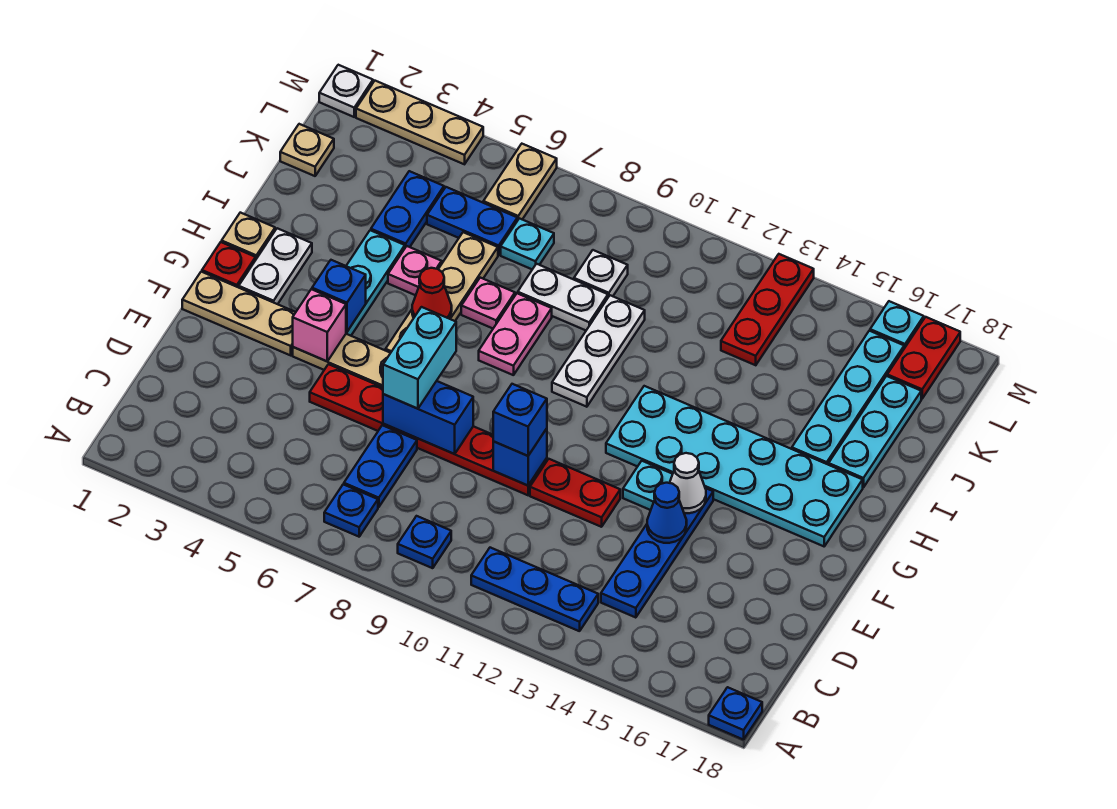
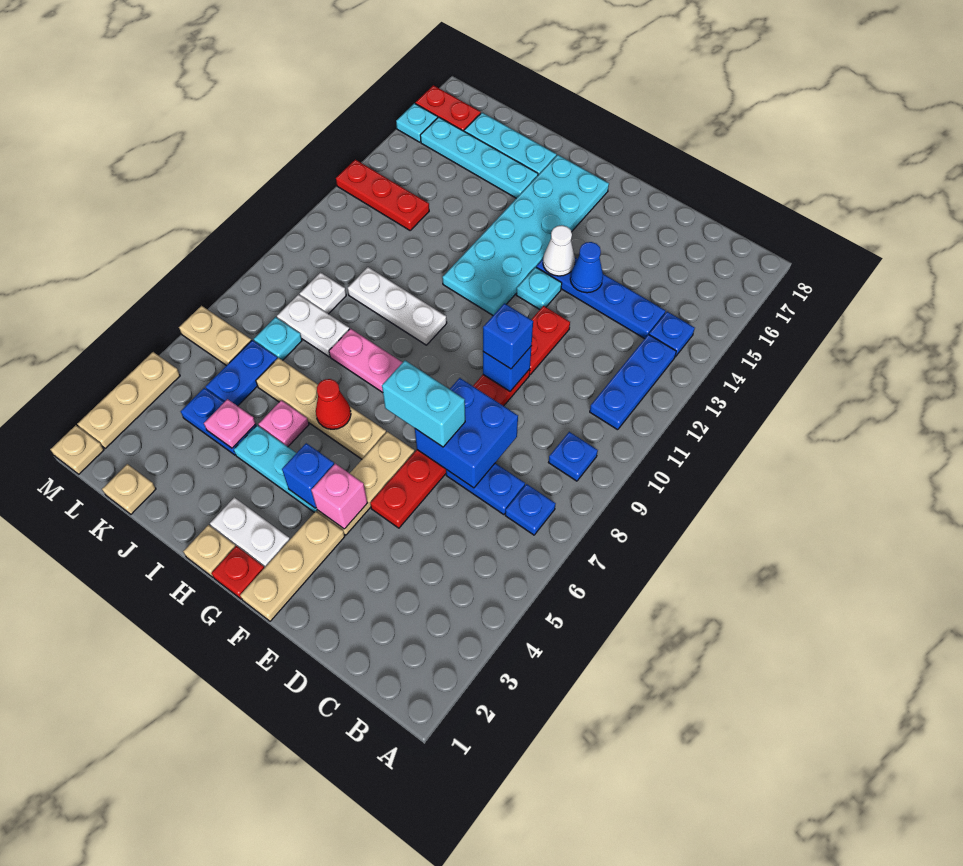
blue 1x1 plate [709,687,762,740] -> blue 1x1 plate moved to [649,312,695,357]
blue 1x2 brick [383,381,473,454] -> blue 2x2 brick [415,378,518,488]
pink 1x1 plate [461,278,515,328] -> pink 1x1 plate moved to [204,399,256,448]
white 1x2 plate [518,264,608,330] -> white 1x2 plate turned to [277,295,349,357]
white 1x1 plate [319,65,373,117] -> tan 1x1 plate [50,425,104,474]

